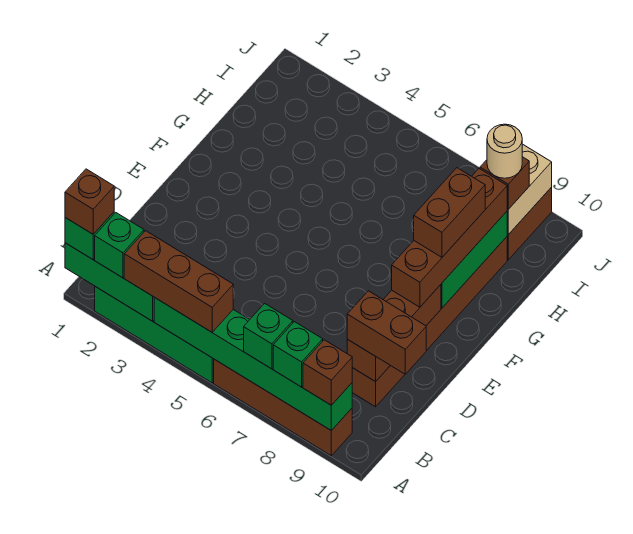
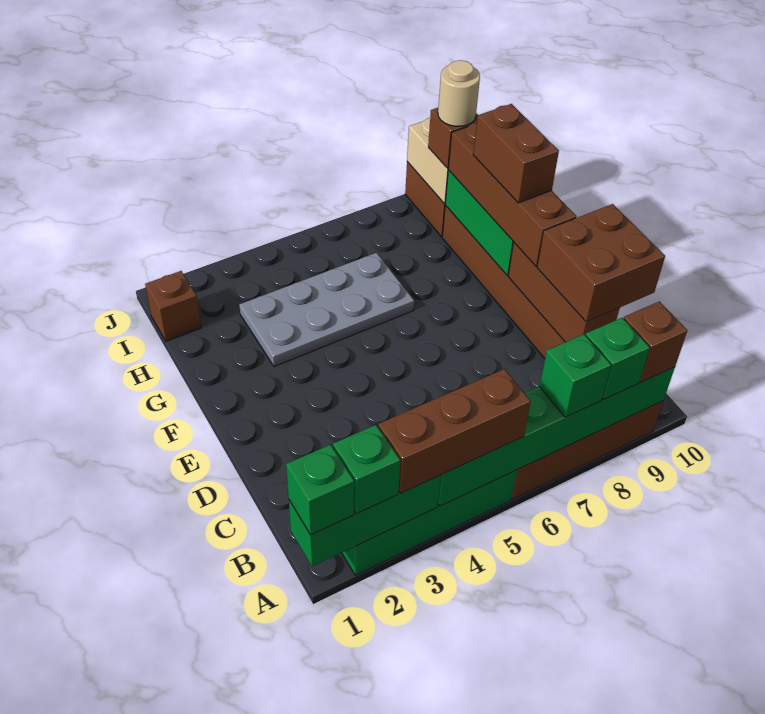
brown 1x1 brick [65,169,114,234] -> brown 1x1 brick moved to [145,271,201,341]
brown 1x2 brick [347,291,426,374] -> brown 2x2 brick [537,204,665,322]
none -> grey 2x4 plate [239,253,414,367]

